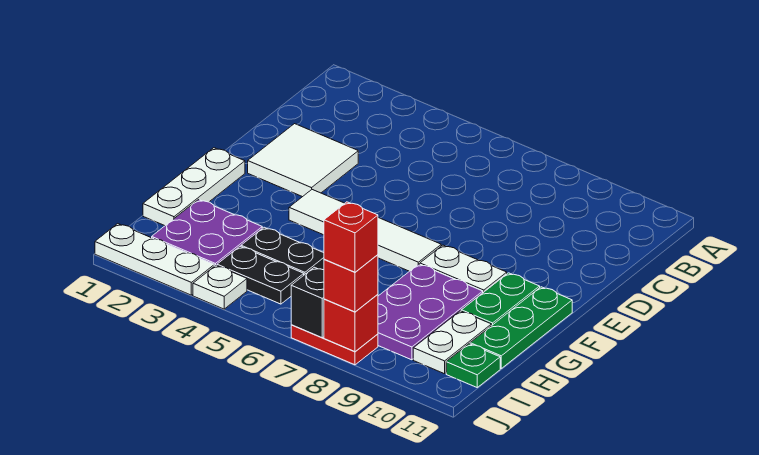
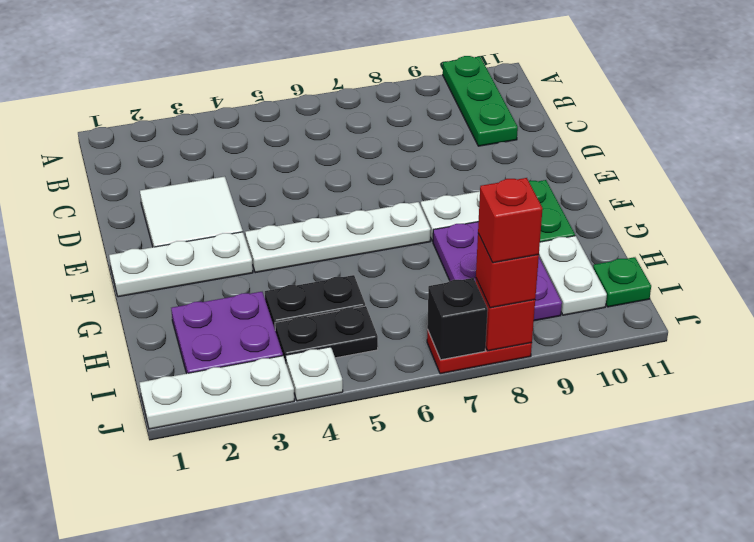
white 1x3 plate [143,148,245,226] -> white 1x3 plate turned to [109,232,253,297]
white 1x4 tile [289,190,441,271] -> white 1x4 plate [245,202,431,273]
green 1x3 plate [470,287,572,368] -> green 1x3 plate moved to [443,56,518,146]

